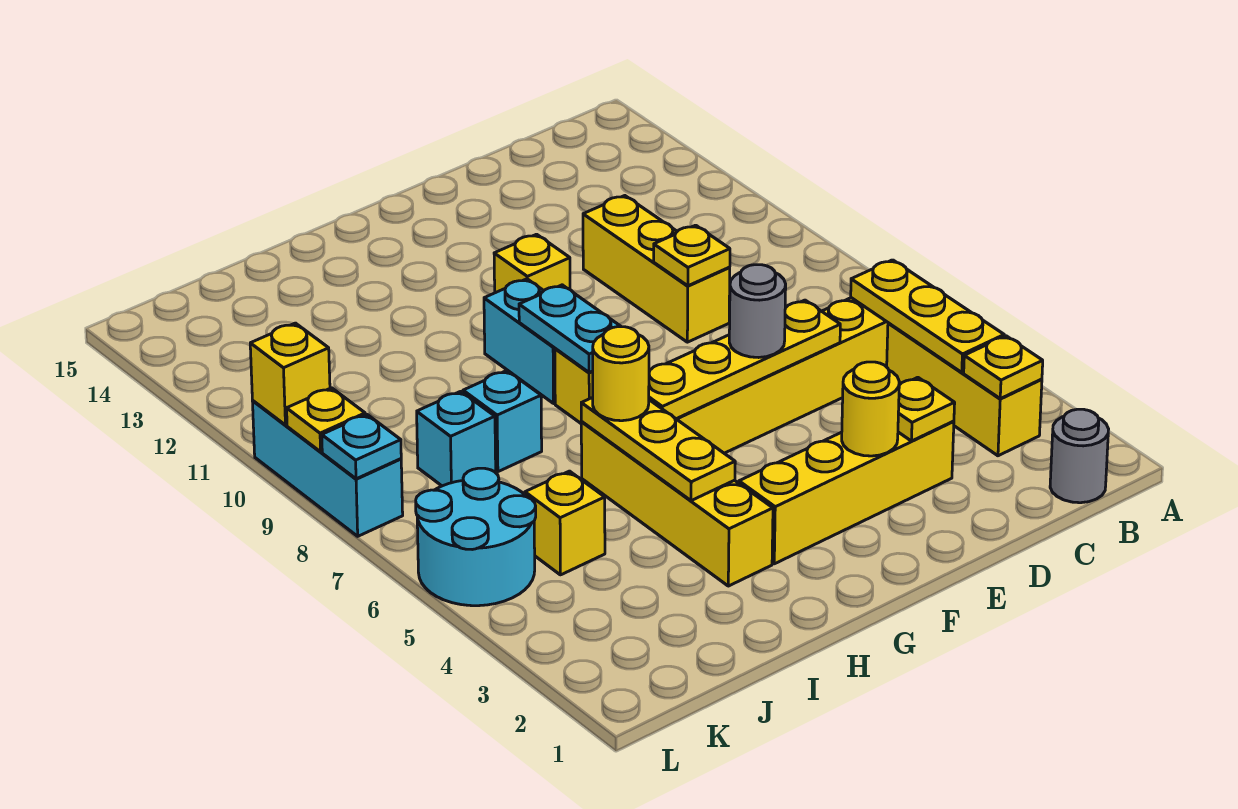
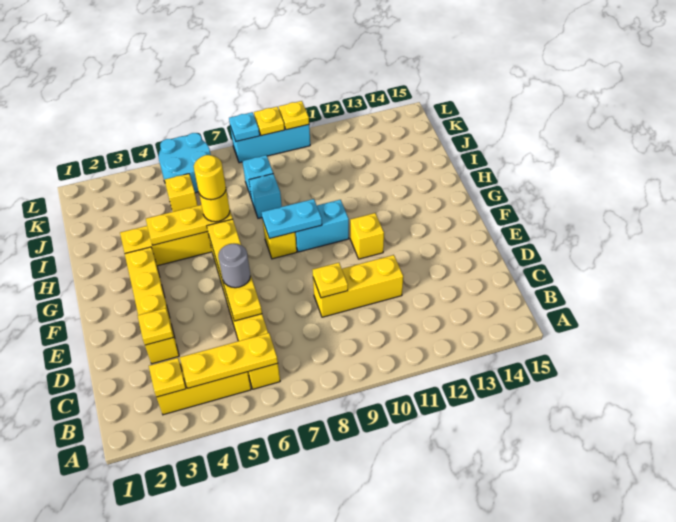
grey 1x1 round brick [1050,409,1109,503] -> none
yellow 1x1 round brick [842,362,899,456] -> yellow 1x1 round brick moved to [194,155,226,200]
yellow 1x1 brick [250,323,330,425] -> yellow 1x1 plate [279,101,309,130]

